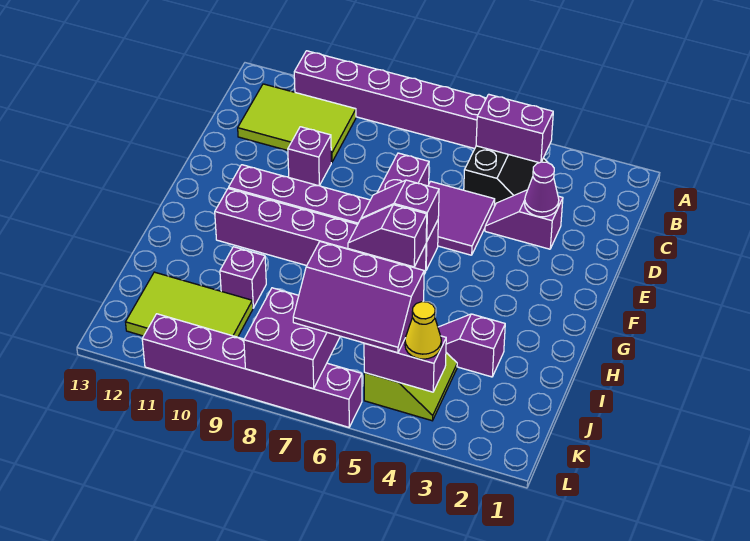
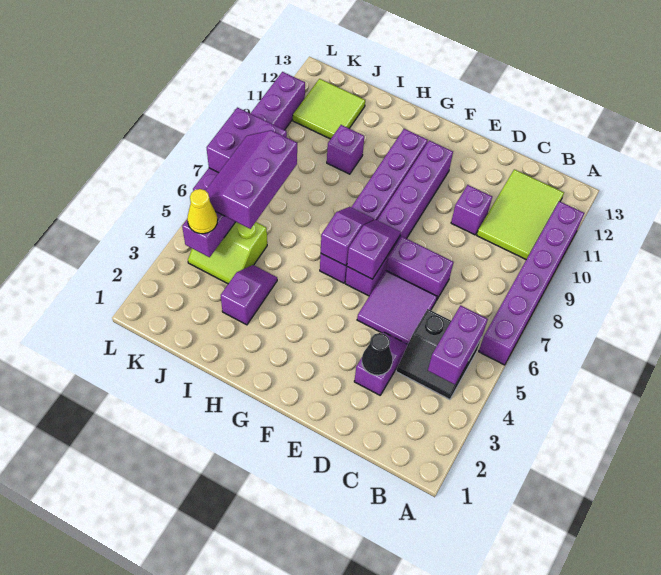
purple 1x1 cone [525,162,559,217] -> black 1x1 cone [362,333,392,375]
lime 2x3 tile [126,272,253,337] -> lime 2x2 tile [293,79,365,139]

